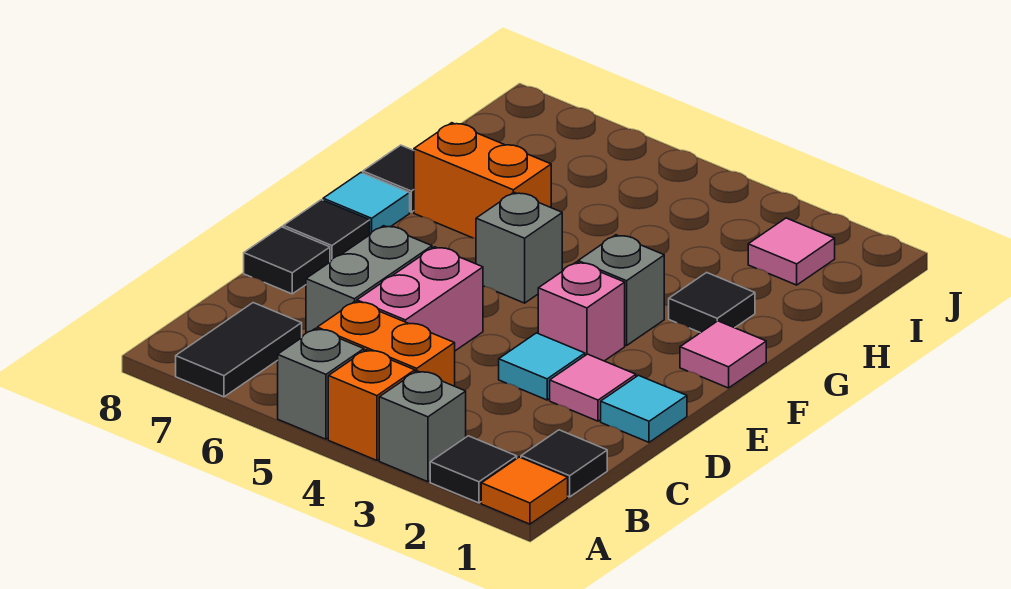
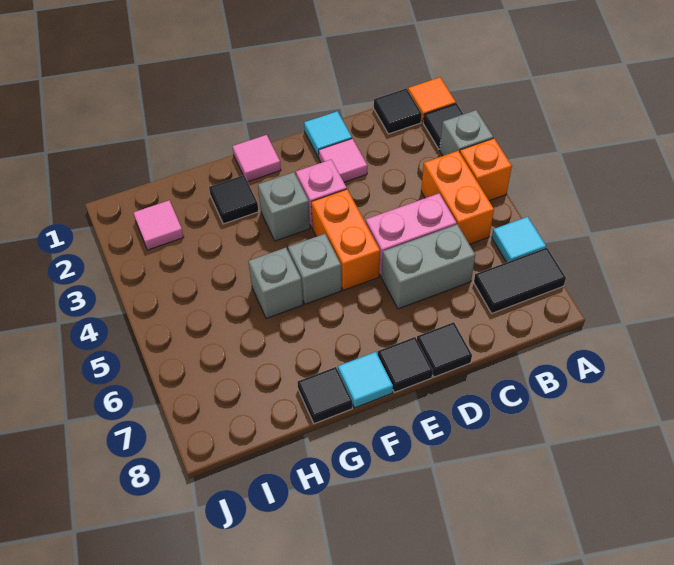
grey 1x1 brick [278,329,364,439] -> grey 1x1 brick moved to [248,248,303,318]
cyan 1x1 tile [499,333,585,400] -> cyan 1x1 tile moved to [492,217,546,262]
orange 1x2 brick [414,123,551,239] -> orange 1x2 brick moved to [311,189,380,290]

